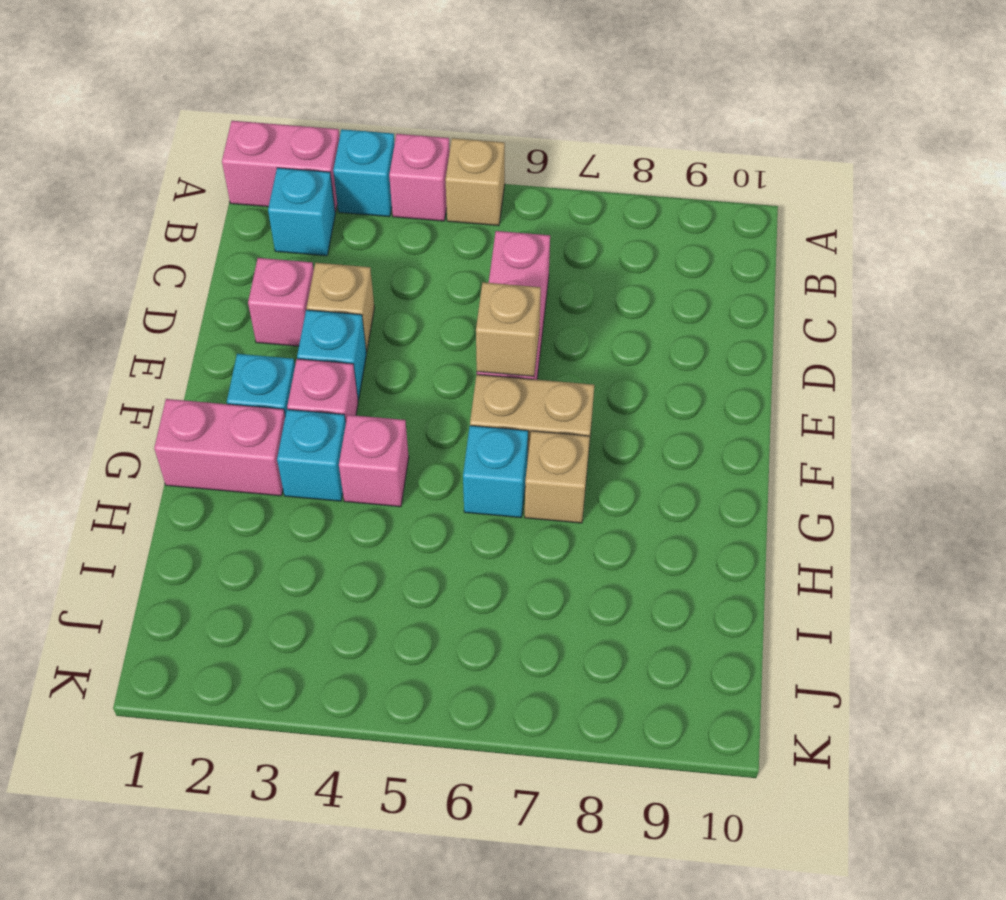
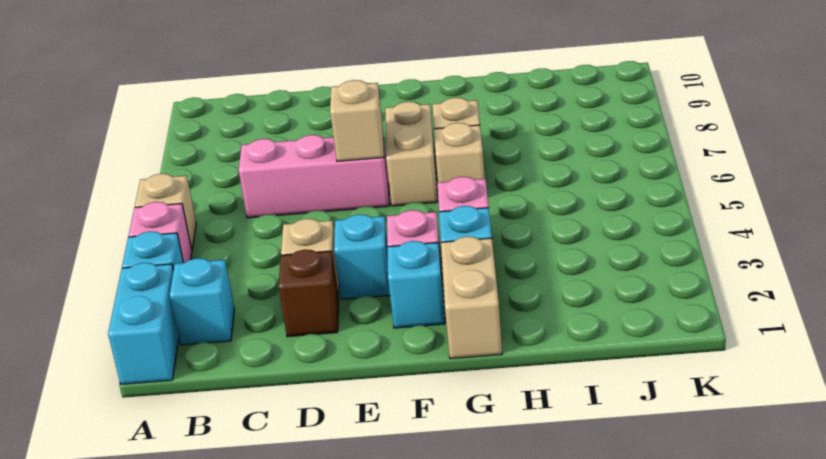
pink 1x2 brick [222,121,340,212] -> cyan 1x2 brick [108,263,179,384]
pink 1x1 brick [248,258,314,346] -> brown 1x1 brick [279,250,339,337]
pink 1x2 brick [154,399,285,496] -> tan 1x2 brick [441,237,502,359]
cyan 1x1 brick [463,426,528,518] -> tan 1x1 brick [434,123,485,183]

